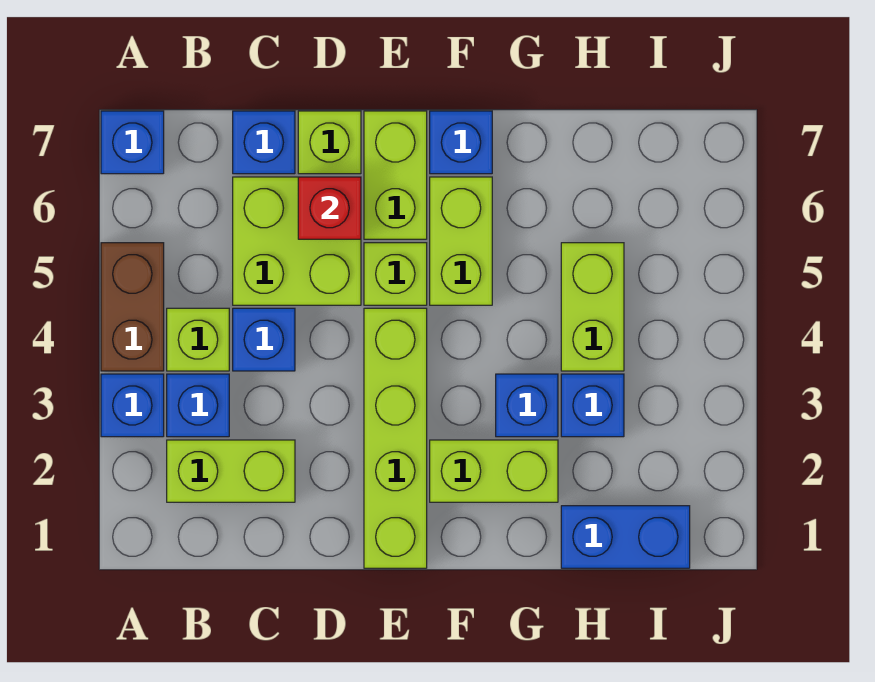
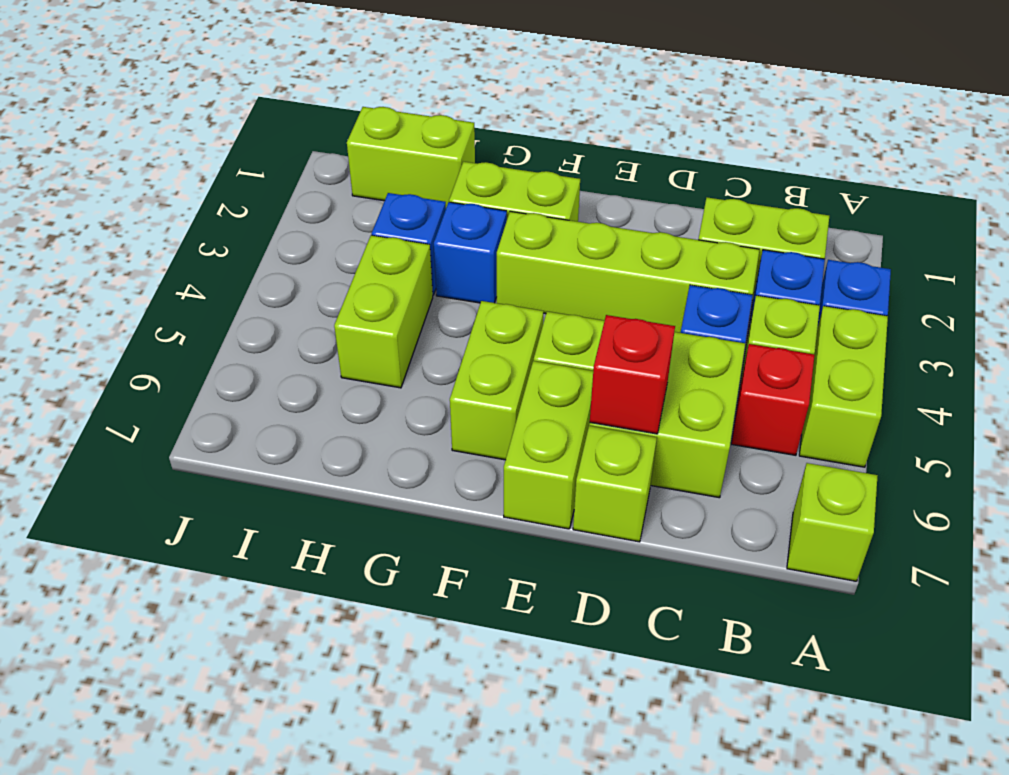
brown 1x2 brick [101,243,164,371] -> lime 1x2 brick [799,306,888,467]
blue 1x1 brick [101,111,164,174] -> lime 1x1 brick [787,463,878,581]
none -> red 1x1 brick [731,344,814,455]
blue 1x1 brick [233,111,295,174] -> none
lime 1x4 brick [364,308,427,568] -> lime 1x4 brick turned to [497,211,759,333]
blue 1x1 brick [430,111,492,174] -> none
blue 1x2 brick [561,506,690,568] -> lime 1x2 brick [347,107,475,207]

